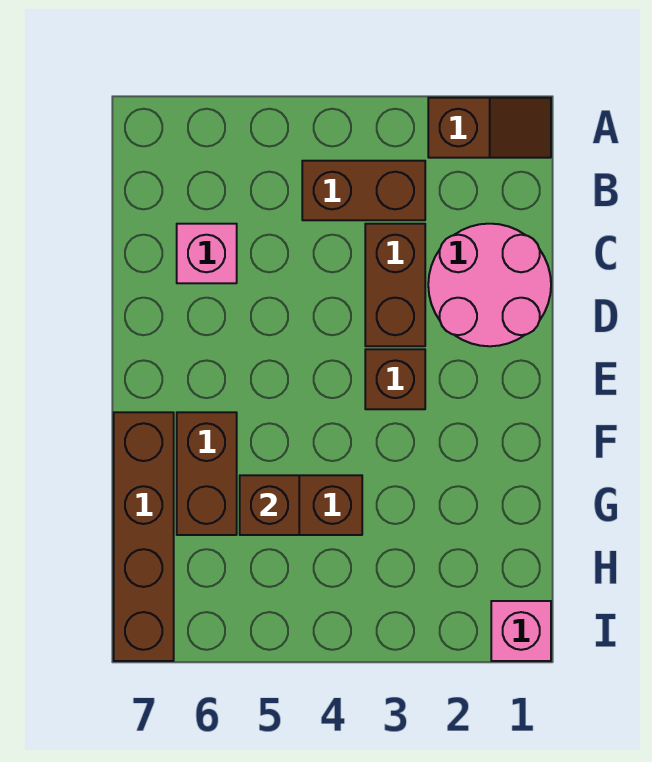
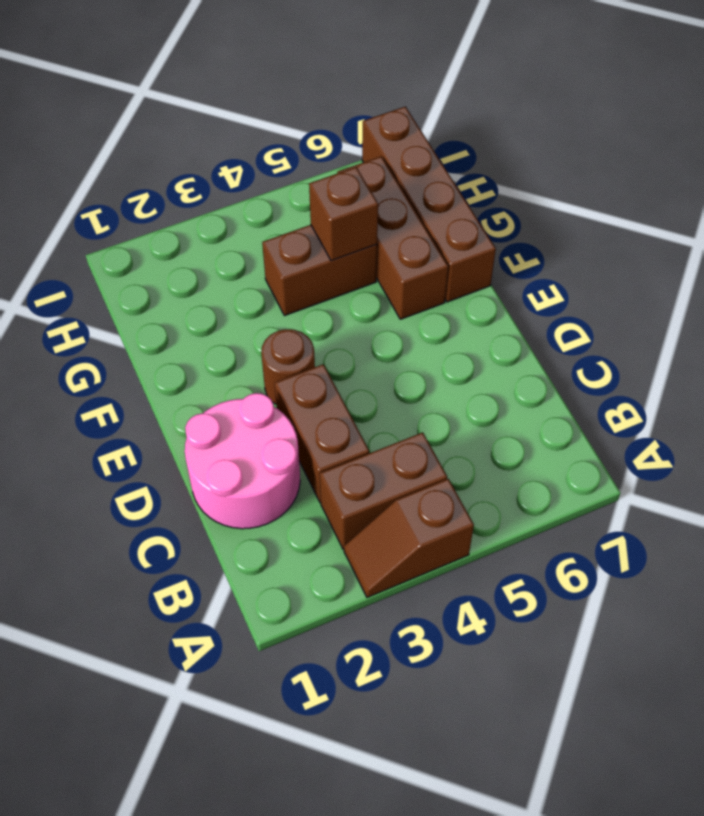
brown 1x2 slope [428,98,551,158] -> brown 1x2 slope moved to [344,479,474,598]
pink 1x1 brick [177,224,237,283] -> none
brown 1x1 brick [365,349,425,409] -> brown 1x1 round brick [261,329,315,404]
brown 1x2 brick [177,412,237,535] -> brown 1x3 brick [337,156,448,319]
pink 1x1 brick [491,601,551,661] -> none

